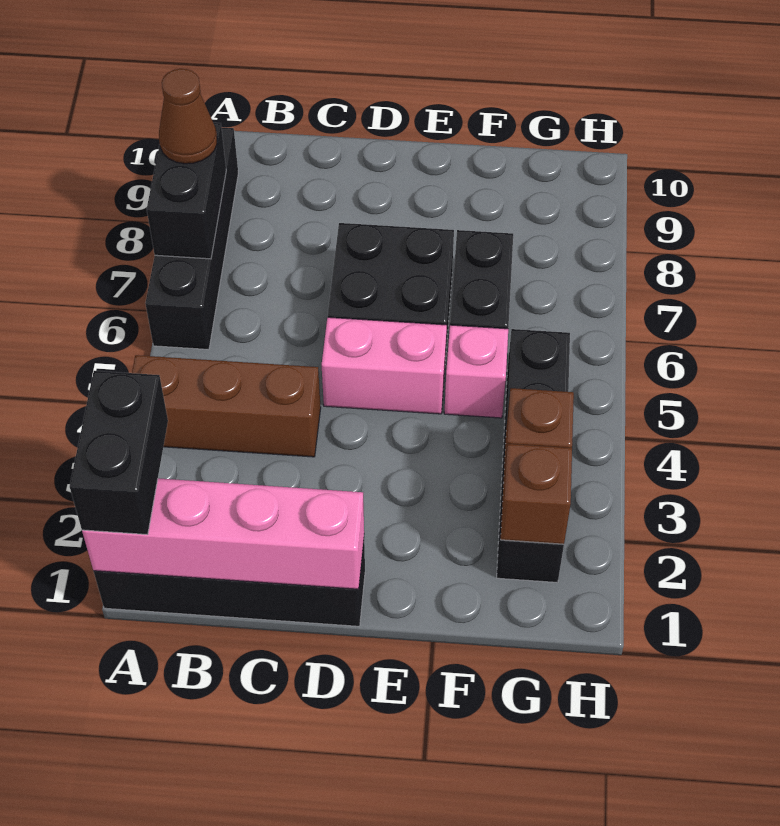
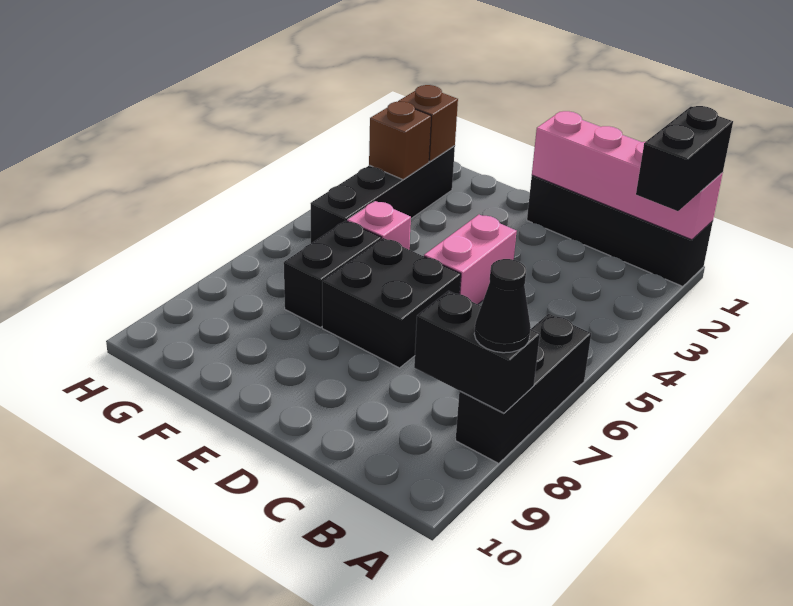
brown 1x3 brick [132,355,321,457] -> none
black 1x4 brick [145,127,238,350] -> black 1x3 brick [456,314,591,464]
black 1x2 brick [147,123,226,259] -> black 1x2 brick turned to [414,291,540,413]
brown 1x1 cone [159,69,217,164] -> black 1x1 cone [474,259,531,353]
pink 1x2 brick [322,317,447,414] -> pink 1x2 brick turned to [424,215,517,304]

